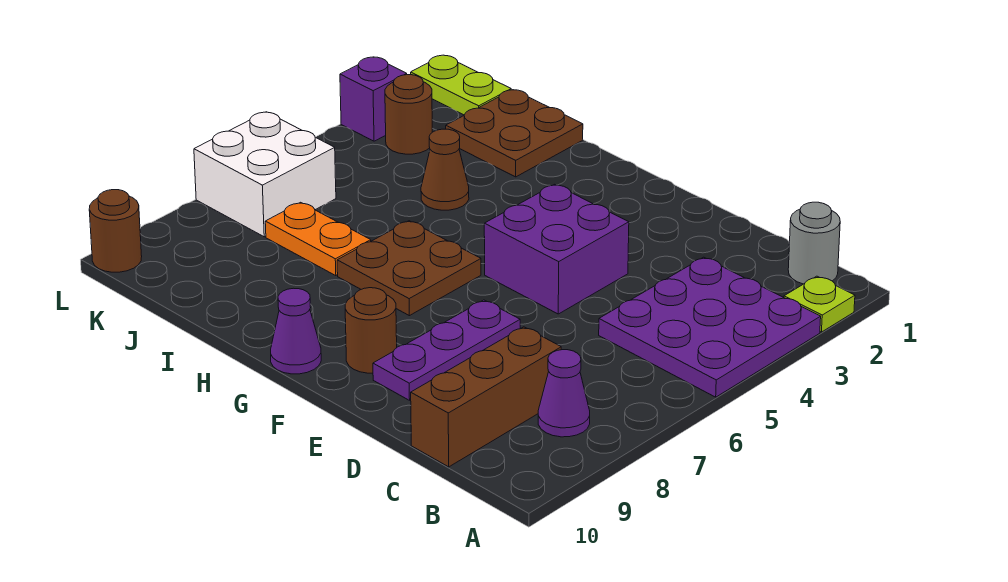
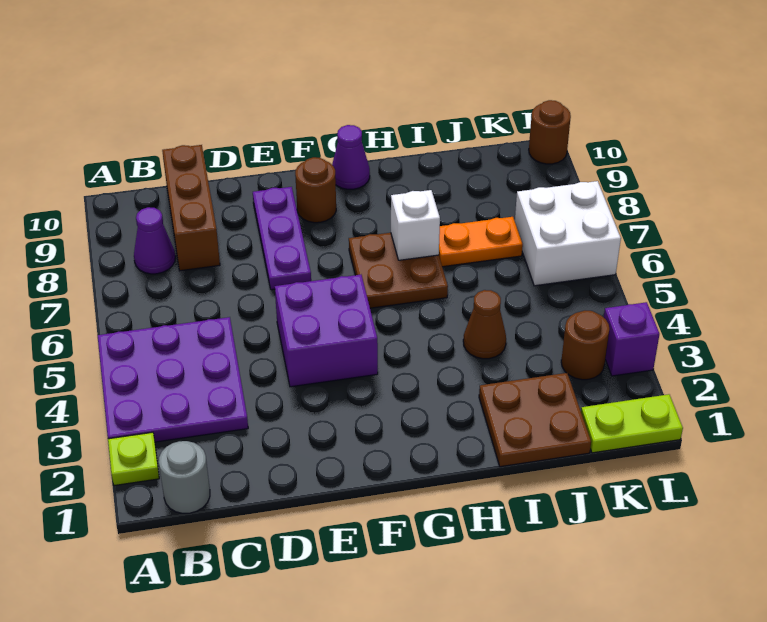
none -> white 1x1 brick [391,190,440,260]

